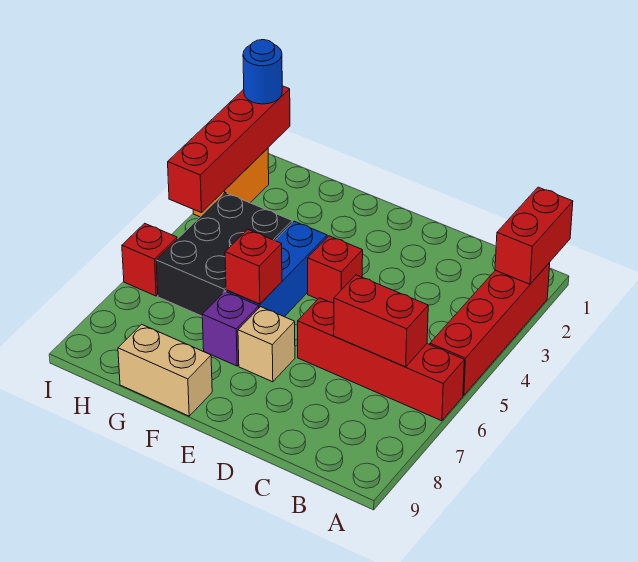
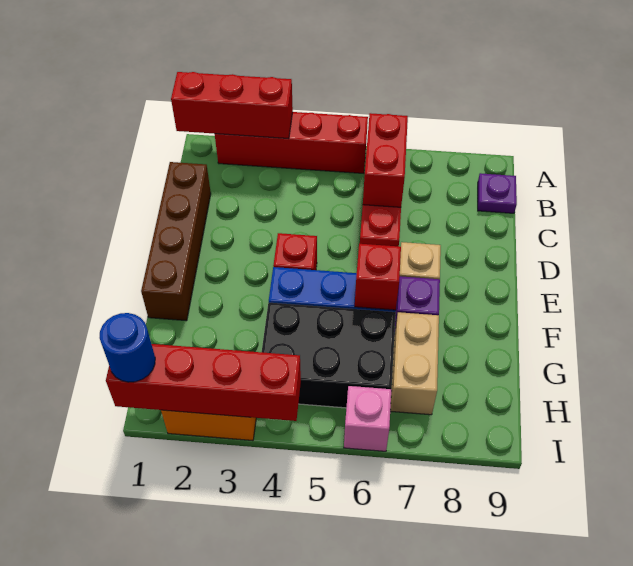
red 1x2 brick [495,187,573,284] -> red 1x3 brick [171,72,293,139]
none -> purple 1x1 plate [478,173,517,213]
none -> brown 1x4 brick [141,162,211,321]
tan 1x2 brick [118,324,212,416] -> tan 1x2 brick moved to [390,312,439,415]
red 1x1 brick [122,223,177,296] -> pink 1x1 brick [344,386,391,451]

